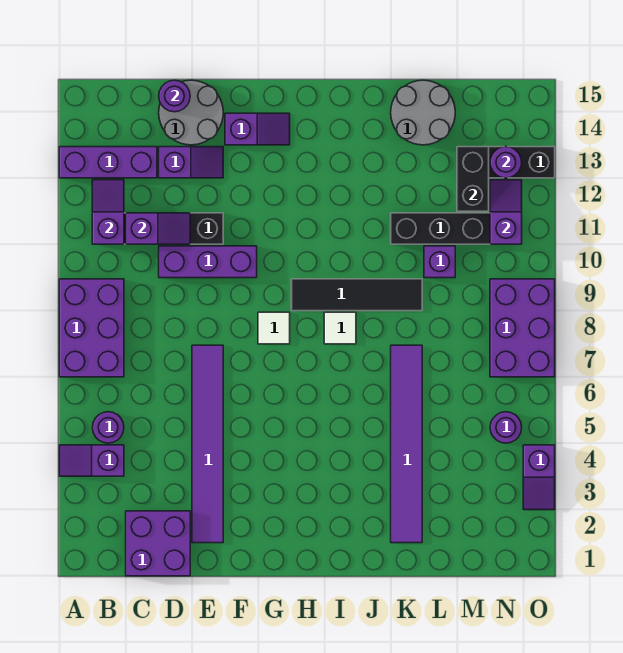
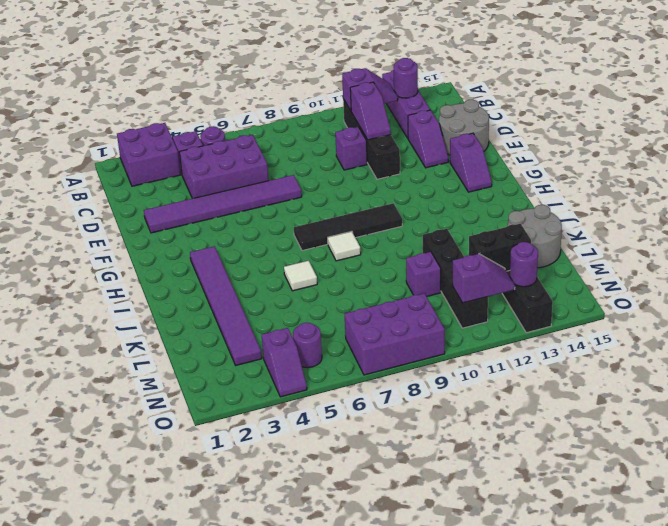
purple 2x3 brick [59,279,124,377] -> purple 2x3 brick moved to [179,135,269,199]
purple 2x2 brick [126,511,190,576] -> purple 2x2 brick moved to [117,123,181,186]
purple 1x3 brick [159,246,257,278] -> purple 1x1 brick [335,127,367,170]
purple 1x1 round brick [159,80,190,112] -> purple 1x1 round brick moved to [393,58,418,98]
white 1x1 tile [258,312,290,344] -> white 1x1 tile moved to [284,261,317,291]
black 1x4 tile [291,279,422,311] -> black 1x4 tile turned to [294,203,402,251]
purple 1x6 tile [391,345,422,543] -> purple 1x6 tile turned to [190,246,262,365]
purple 1x2 slope [523,445,555,510] -> purple 1x2 slope turned to [262,328,307,397]

